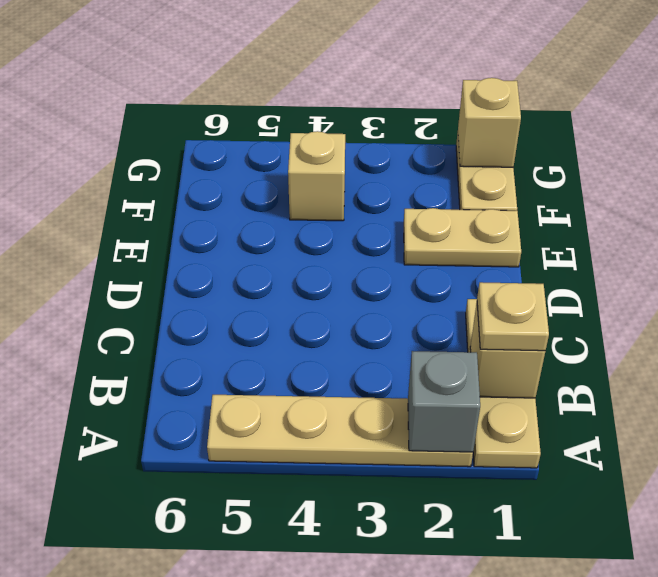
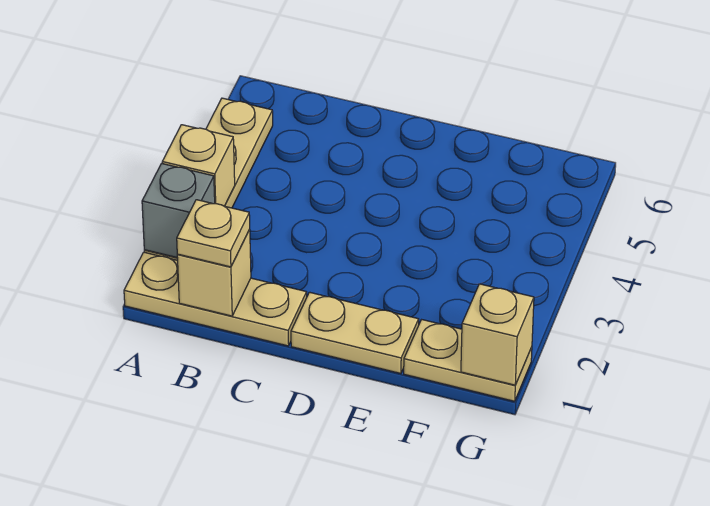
tan 1x2 plate [404,208,521,267] -> tan 1x2 plate turned to [291,292,419,374]
tan 1x1 brick [288,131,345,221] -> tan 1x1 brick moved to [162,125,235,206]

